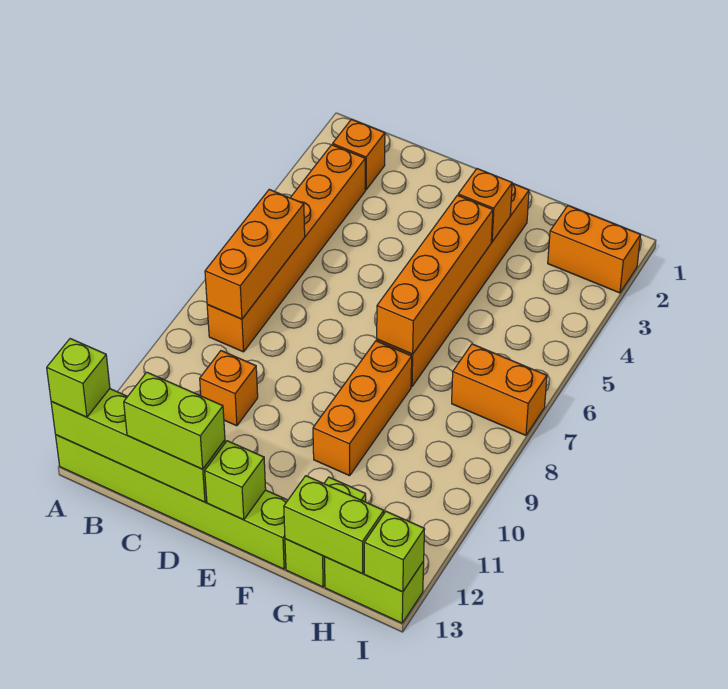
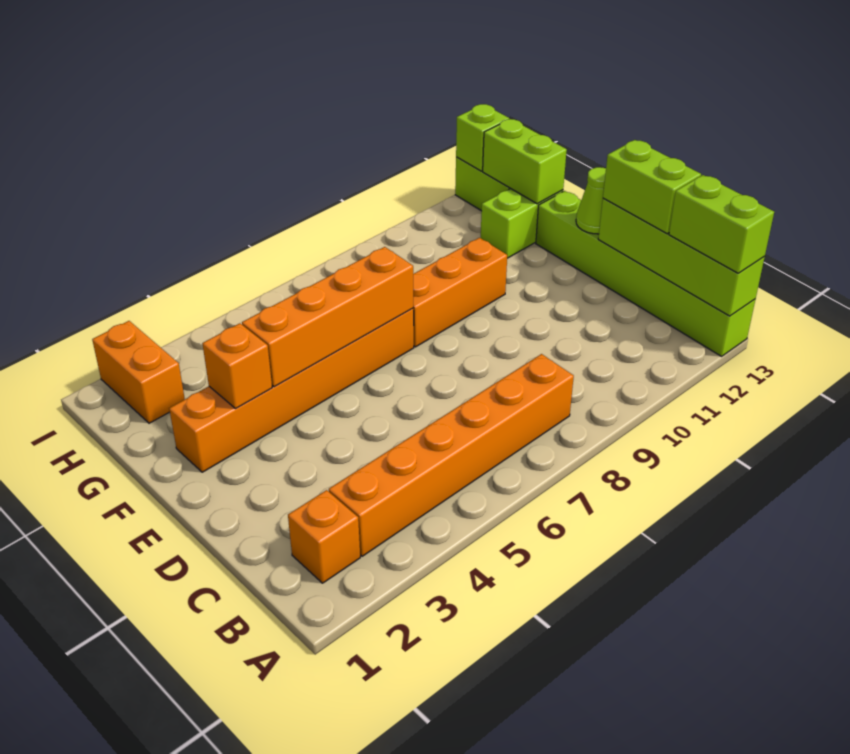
lime 1x1 brick [47,339,110,417] -> lime 1x2 brick [669,175,774,273]
orange 1x3 brick [205,189,305,319] -> none
orange 1x1 brick [200,351,258,426] -> none
lime 1x1 brick [205,441,266,520] -> lime 1x1 cone [576,167,606,234]
orange 1x2 brick [452,344,547,435] -> none

